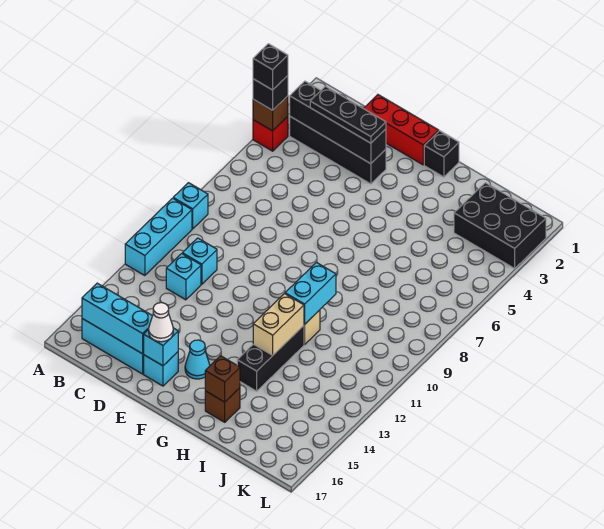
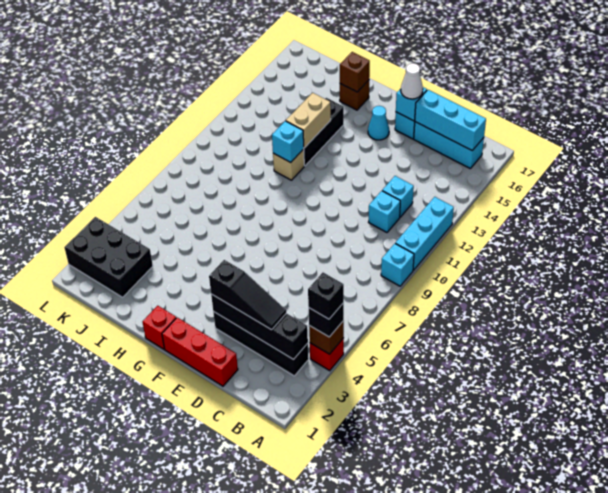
black 1x3 plate [310,86,386,143] -> black 1x3 slope [209,260,286,330]
black 1x1 brick [424,131,459,177] -> red 1x1 brick [142,306,176,349]
cyan 1x2 brick [285,262,336,324] -> cyan 1x1 brick [272,121,304,162]

